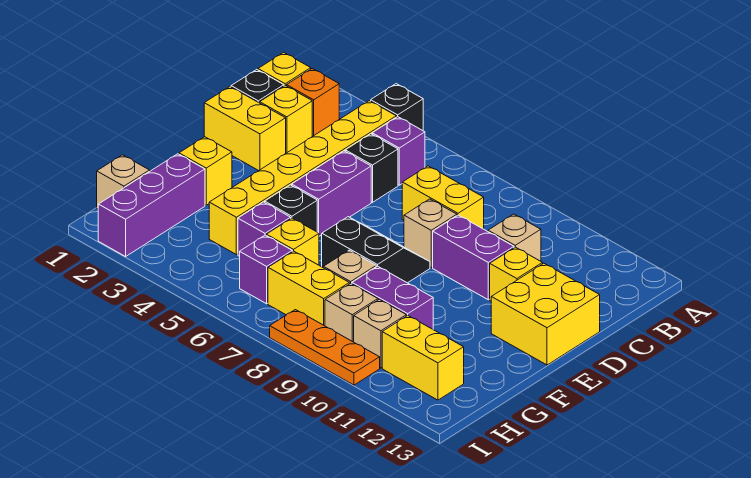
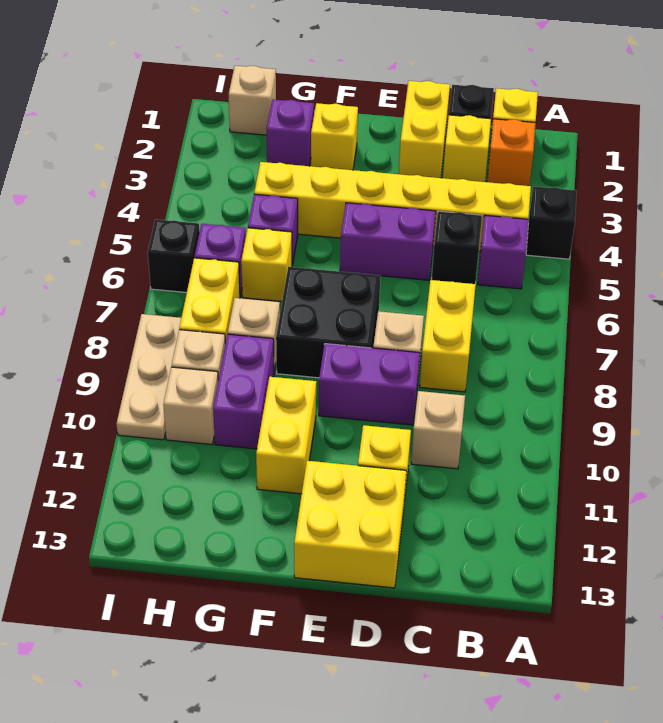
purple 1x2 brick [433,215,514,300] -> purple 1x2 brick turned to [319,344,420,425]
black 2x2 slope [322,217,430,283] -> black 2x2 brick [276,267,380,378]
black 1x1 brick [265,185,317,232] -> black 1x1 brick moved to [148,219,200,293]
purple 1x3 brick [98,154,205,256] -> purple 1x1 brick [267,99,314,166]
yellow 1x2 brick [382,316,464,400] -> yellow 1x2 brick moved to [256,377,316,494]
orange 1x3 plate [270,310,380,385] -> tan 1x3 plate [117,314,181,440]

